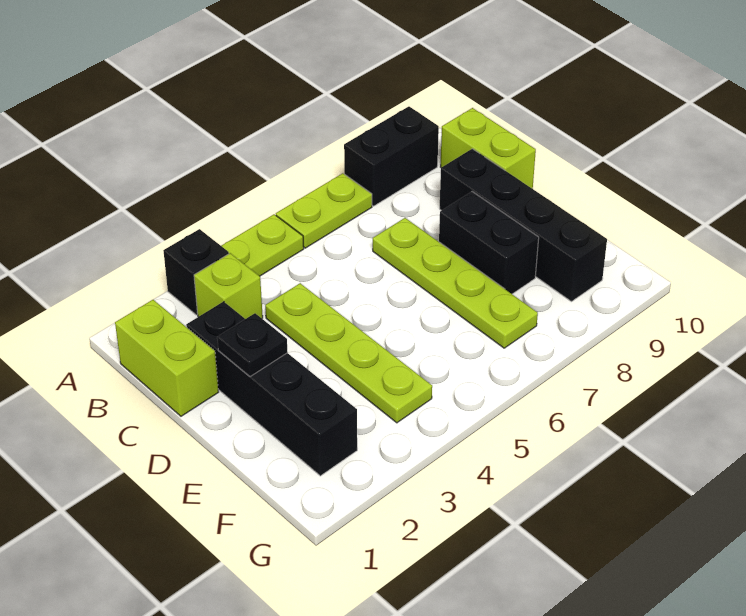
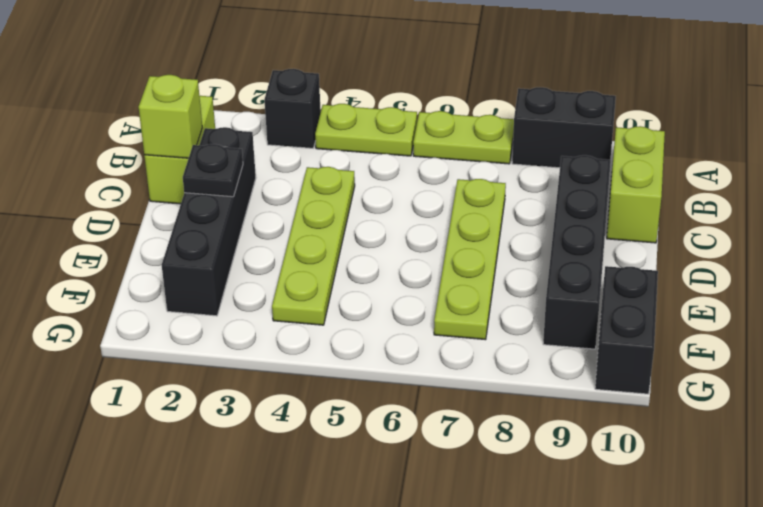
lime 1x1 brick [194,253,263,319] -> lime 1x1 brick moved to [139,75,202,158]
black 1x2 brick [439,192,539,294] -> black 1x2 brick moved to [595,266,658,394]

